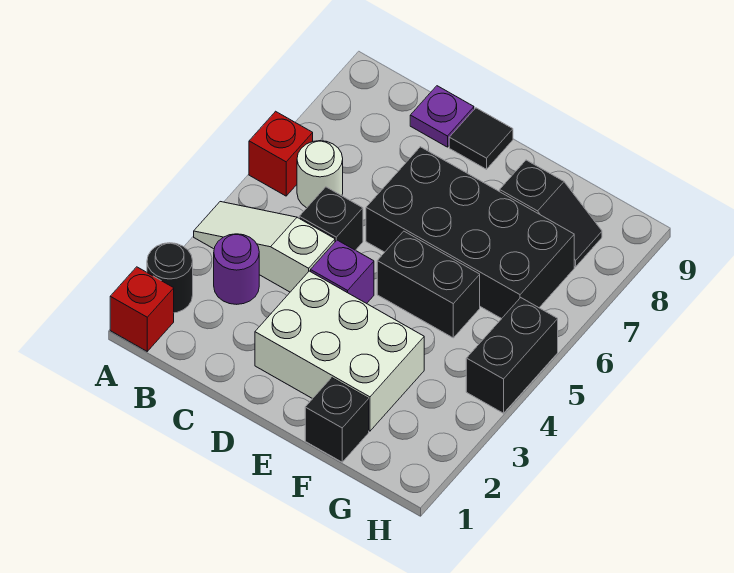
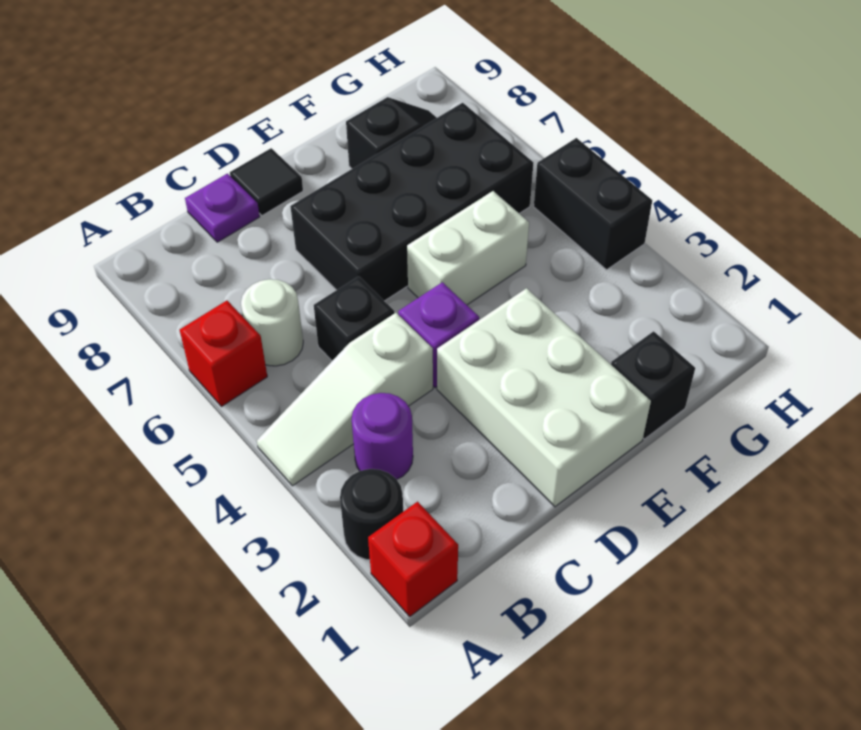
white 2x3 brick [255,271,424,431] -> white 2x3 brick turned to [437,288,651,507]
black 1x2 brick [377,231,480,338] -> white 1x2 brick [407,191,529,305]

